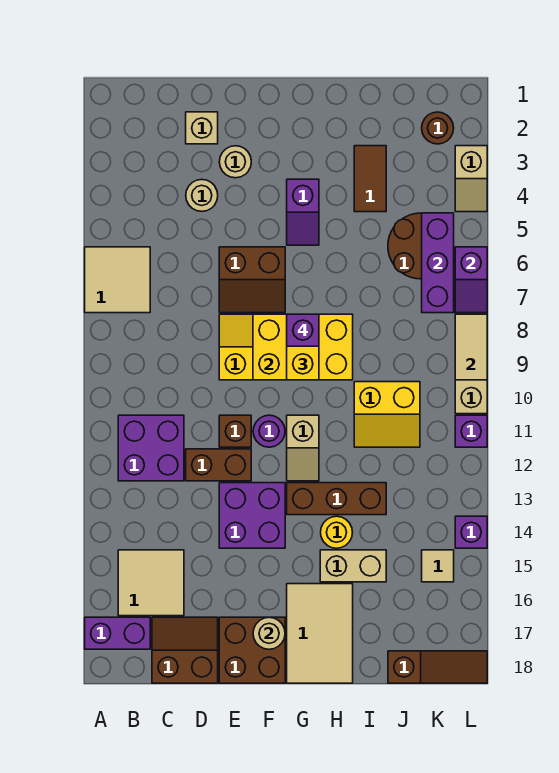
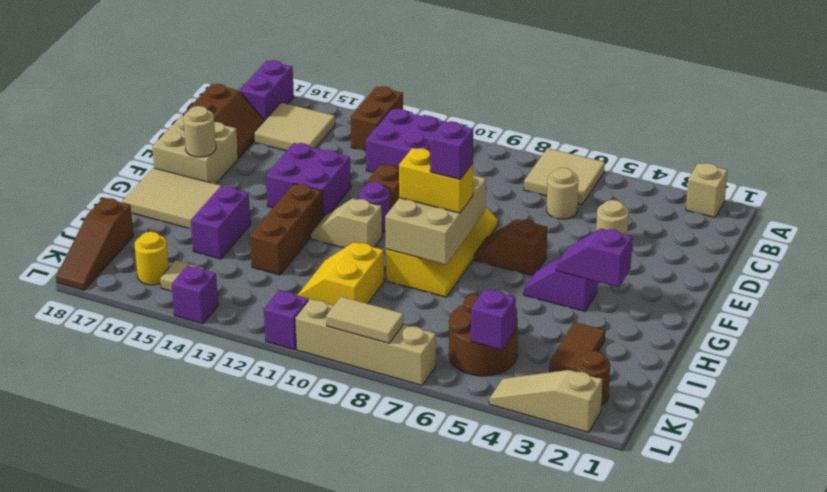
tan 1x1 brick [186,112,218,144] -> tan 1x1 brick moved to [686,163,727,217]
brown 1x2 brick [186,449,251,481] -> brown 1x2 brick moved to [351,86,403,151]
tan 1x1 round brick [219,146,251,178] -> tan 1x1 round brick moved to [547,168,578,219]
brown 2x2 slope [219,247,285,313] -> brown 1x2 slope [474,219,547,276]
brown 2x2 brick [219,617,285,683] -> tan 2x2 brick [152,115,238,184]
yellow 2x3 brick [253,314,353,380] -> tan 2x3 brick [385,175,486,265]
yellow 1x1 round brick [321,516,353,548] -> yellow 1x1 round brick moved to [135,232,169,285]
tan 1x2 brick [320,550,386,582] -> purple 1x2 brick [191,186,251,259]
brown 1x2 tile [354,146,386,212] -> brown 1x2 tile turned to [549,322,605,372]
purple 1x3 brick [422,213,454,313] -> purple 1x1 brick [471,289,516,350]
tan 1x2 slope [455,146,487,212] -> tan 1x3 slope [489,370,602,432]
purple 1x2 slope [455,247,487,313] -> purple 1x2 slope moved to [556,229,632,287]

